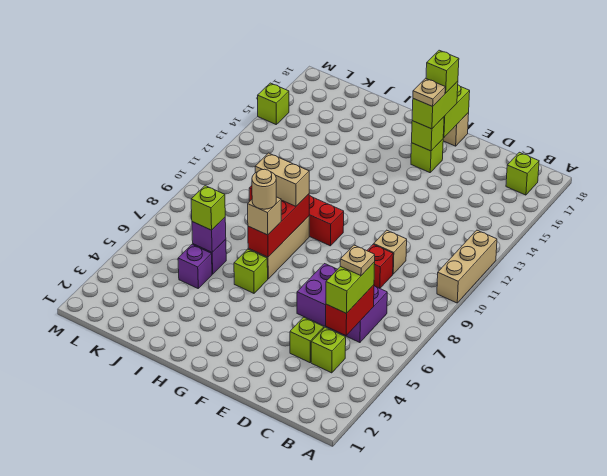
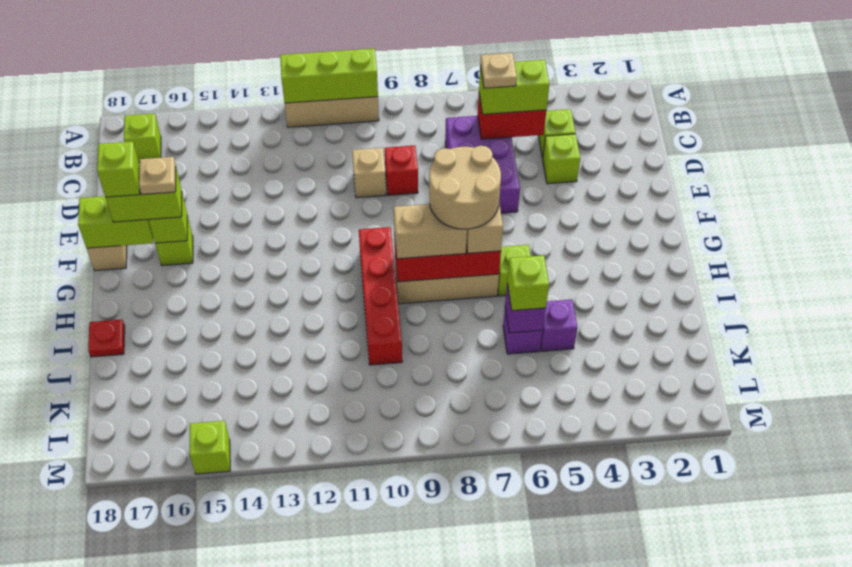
none -> lime 1x3 brick [280,49,378,103]
tan 1x1 round brick [252,169,276,209] -> tan 2x2 round brick [429,146,501,229]
tan 1x2 brick [255,153,309,206] -> tan 1x2 brick turned to [394,204,467,259]
none -> red 1x1 plate [88,320,125,357]

